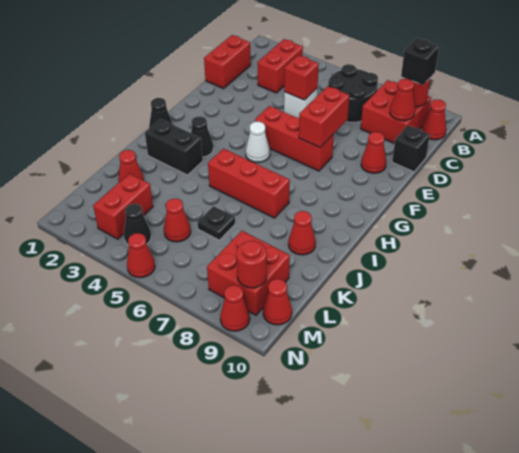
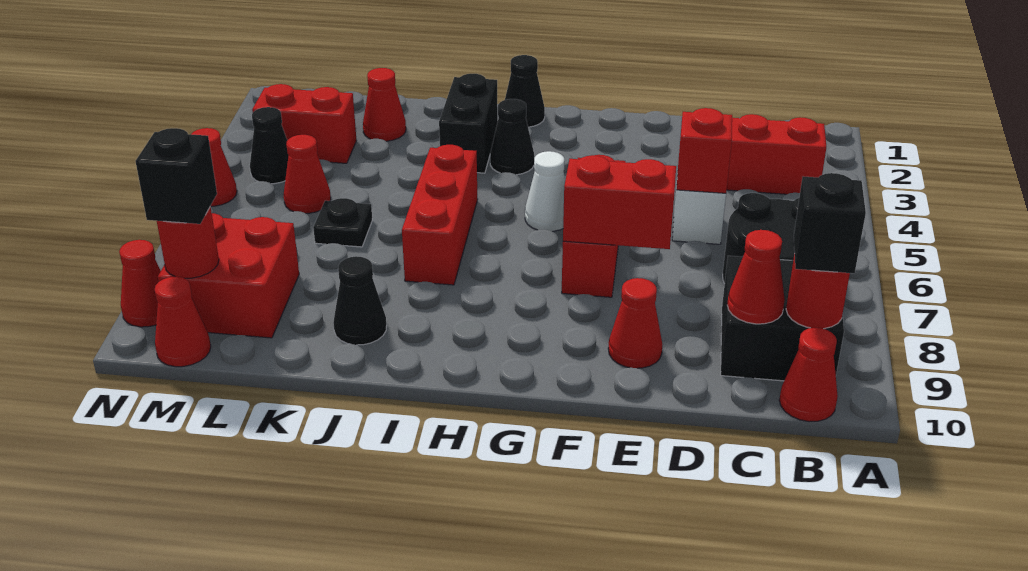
red 2x2 brick [361,80,431,144] -> black 2x2 brick [721,256,844,381]
red 1x2 brick [204,35,251,89] -> none
black 1x1 brick [392,125,430,172] -> black 1x1 brick moved to [136,128,217,224]
red 1x1 cone [288,211,316,255] -> black 1x1 cone [333,256,386,345]

